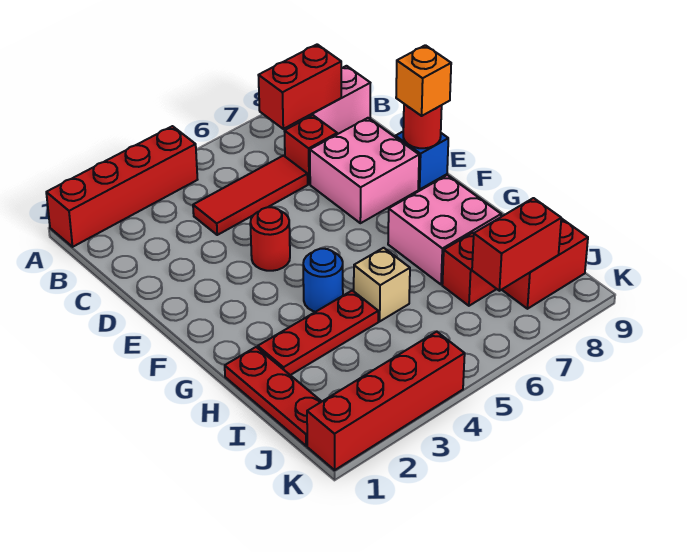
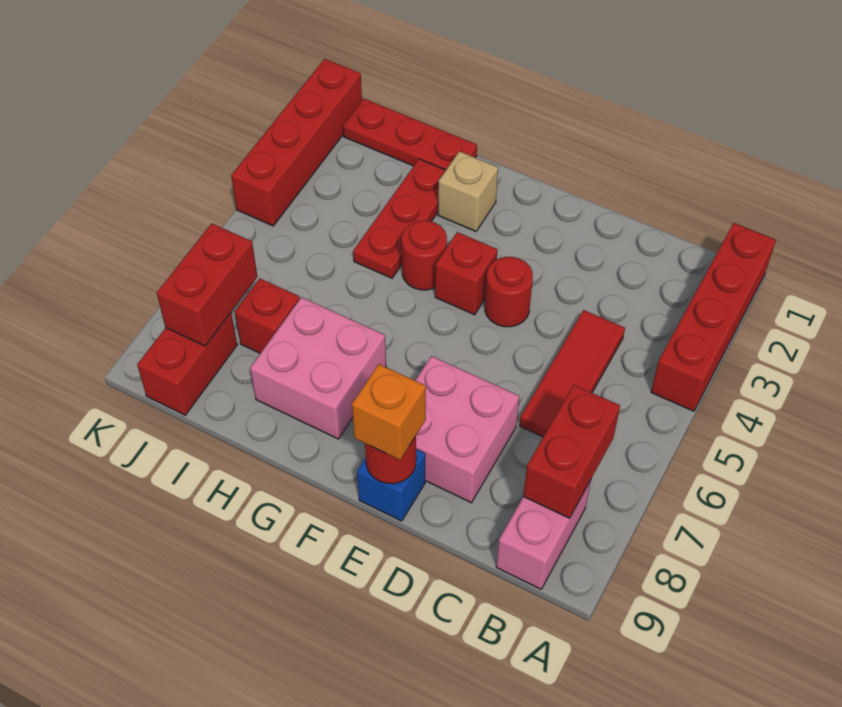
red 1x1 brick [284,115,337,184] -> red 1x1 brick moved to [435,232,498,315]
blue 1x1 round brick [303,249,343,312] -> red 1x1 round brick [402,221,447,290]
tan 1x1 brick [354,248,410,321] -> tan 1x1 brick moved to [438,151,498,231]

